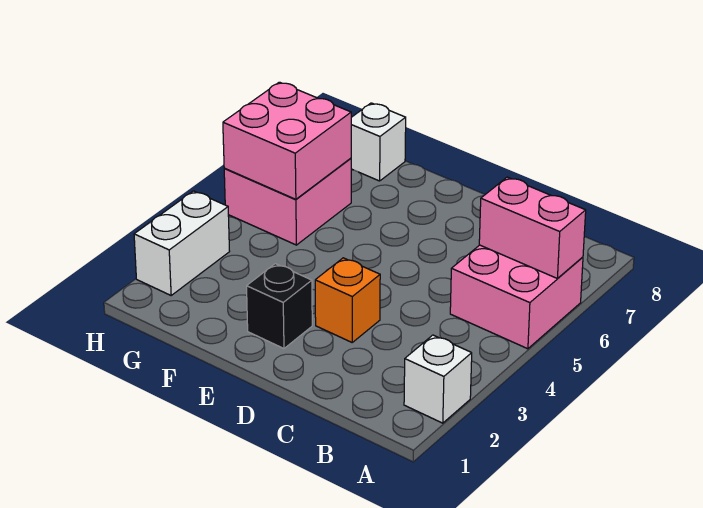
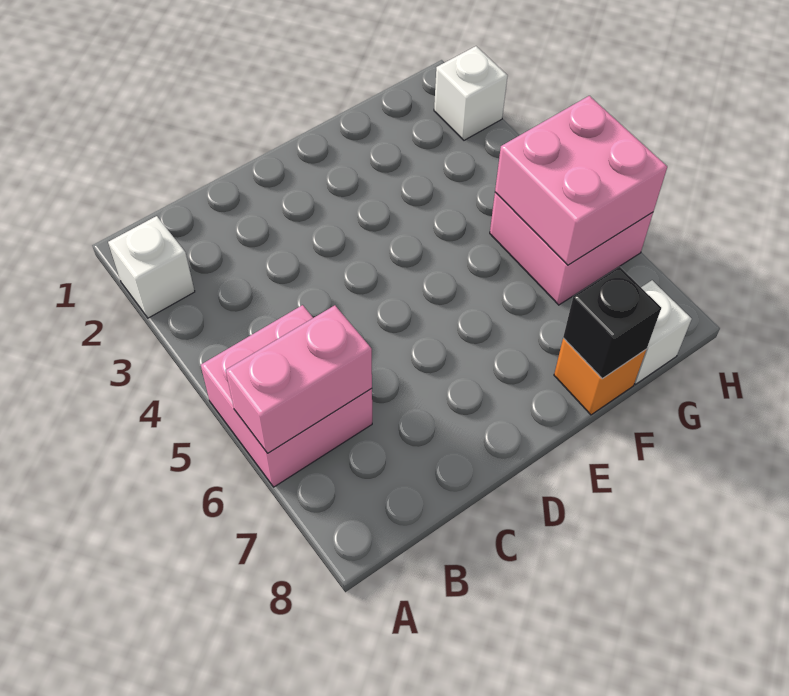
orange 1x1 brick [315,258,380,342] -> orange 1x1 brick moved to [554,338,646,415]
black 1x1 brick [247,264,312,348] -> black 1x1 brick moved to [563,267,661,378]
white 1x2 brick [134,191,230,295] -> white 1x1 brick [434,46,507,140]

